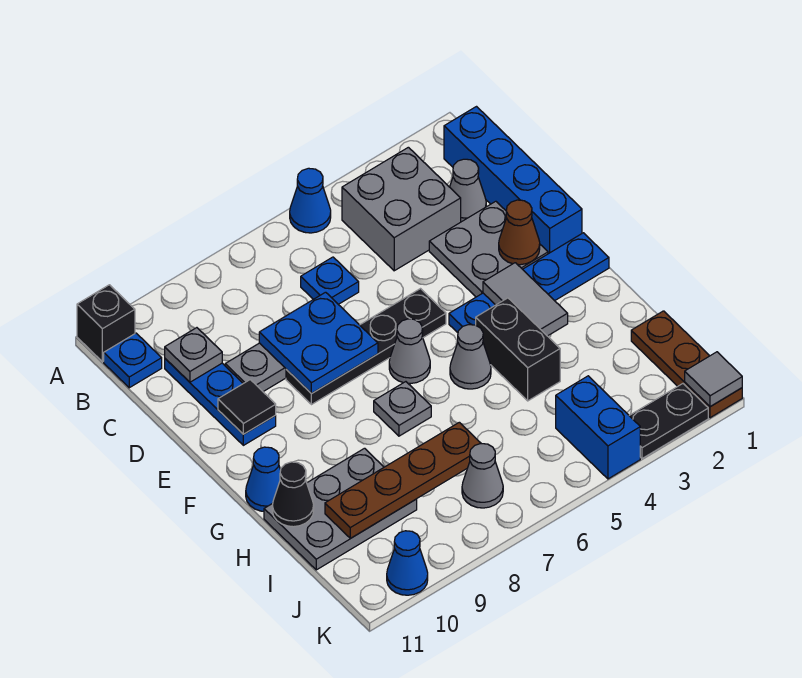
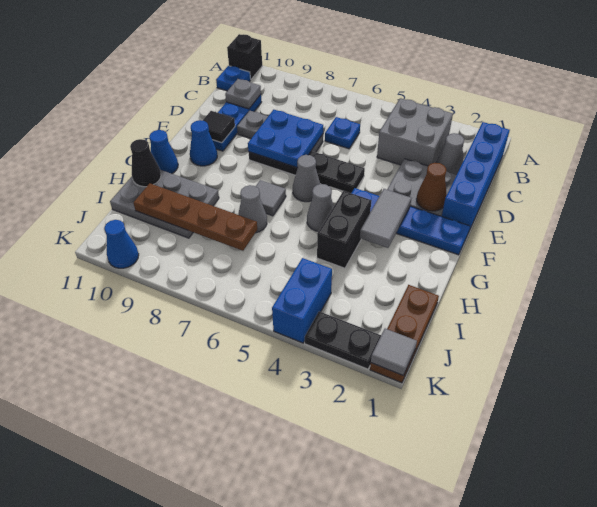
blue 1x1 cone [290,168,331,233] -> blue 1x1 cone moved to [190,120,217,166]
grey 1x1 plate [374,382,431,436] -> grey 1x1 tile [256,180,286,216]
grey 1x1 cone [462,444,503,508] -> grey 1x1 cone moved to [238,185,267,233]

